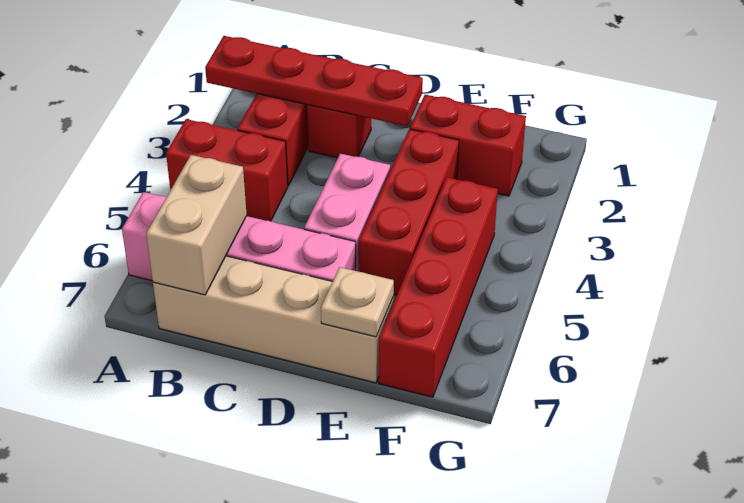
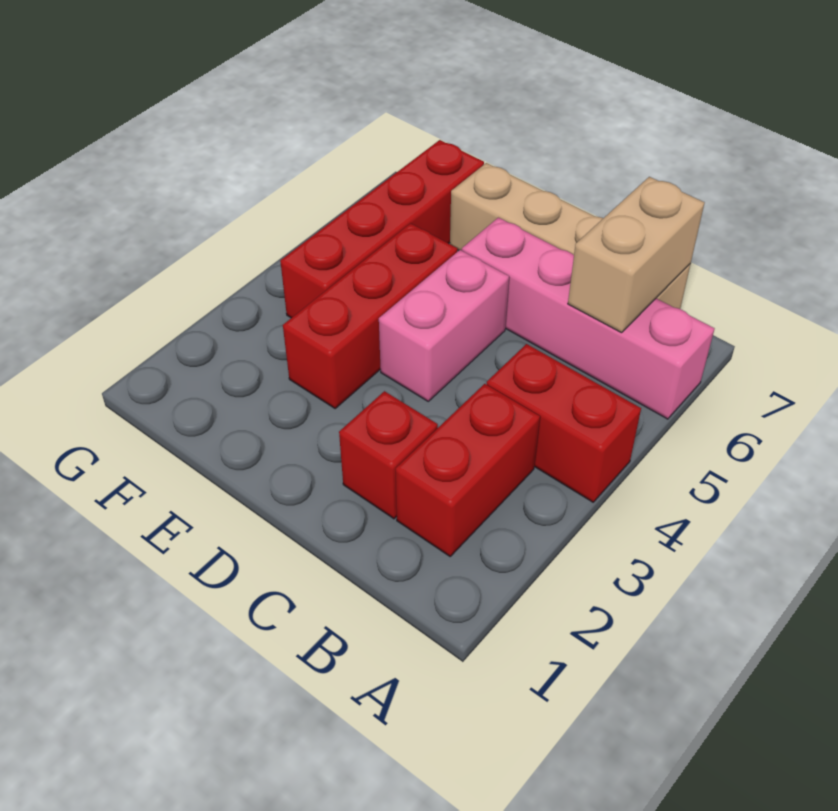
red 1x4 plate [205,36,423,126] -> none
red 1x2 brick [410,95,526,196] -> none
tan 1x1 plate [321,267,394,337] -> none

